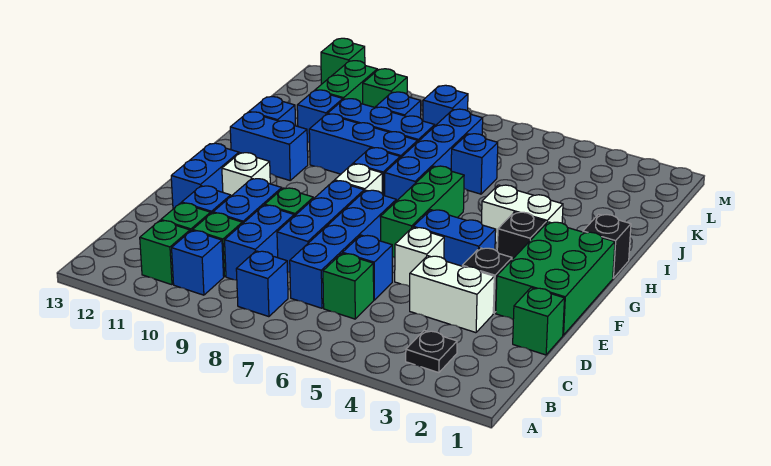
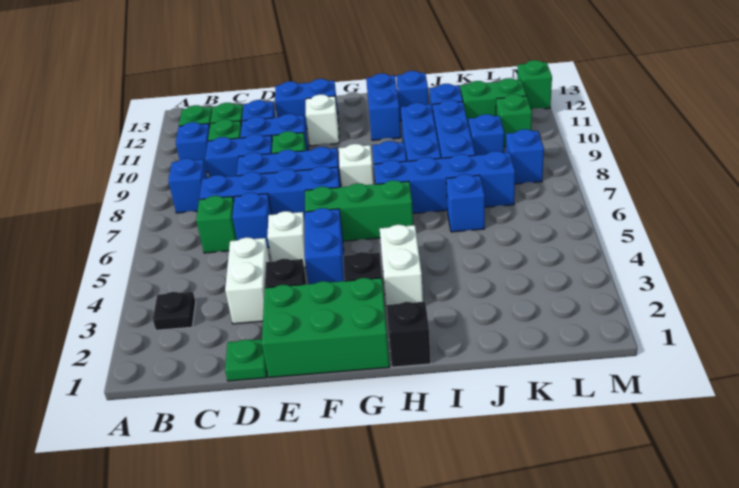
green 1x1 brick [513,288,565,355] -> green 1x1 plate [225,339,267,381]

